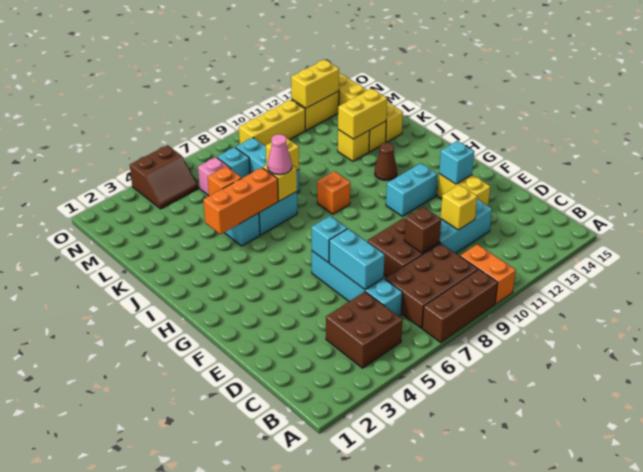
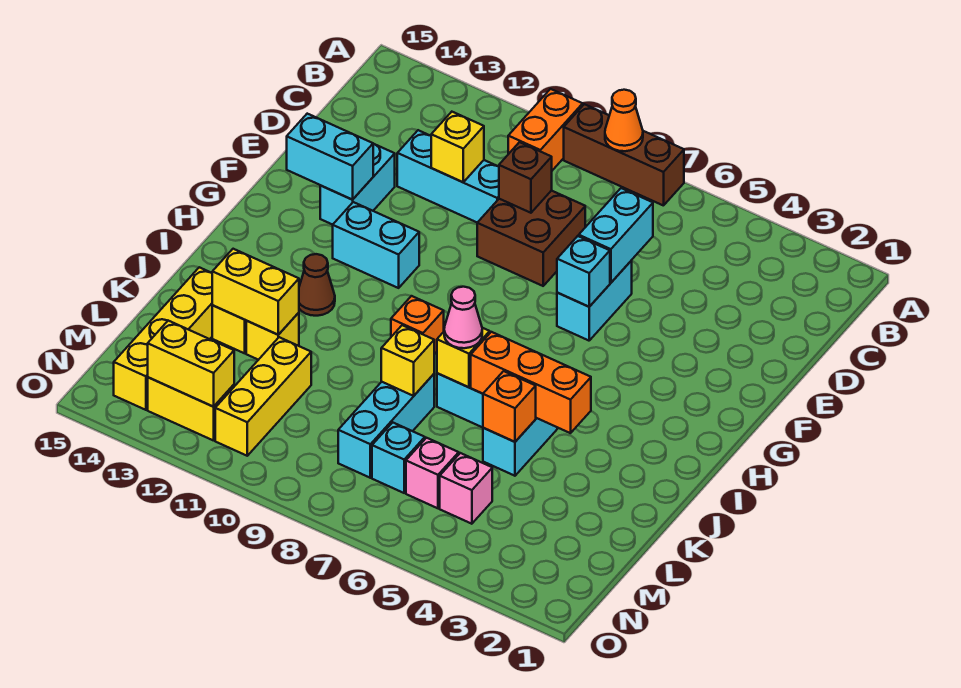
none -> orange 1x1 cone [605,90,643,151]
brown 2x2 brick [326,292,402,368] -> none
brown 2x3 brick [385,243,478,328] -> none
cyan 1x4 brick [312,251,402,316] -> cyan 1x2 brick [557,261,632,341]
yellow 1x2 brick [437,174,490,206] -> cyan 1x2 brick [320,144,395,225]
cyan 1x1 brick [439,141,474,184] -> cyan 1x2 brick [287,114,373,200]
none -> pink 1x1 brick [440,453,492,524]
brown 2x2 slope [130,145,198,209] -> none
yellow 1x3 brick [239,100,305,146] -> yellow 1x3 brick turned to [215,337,311,456]

